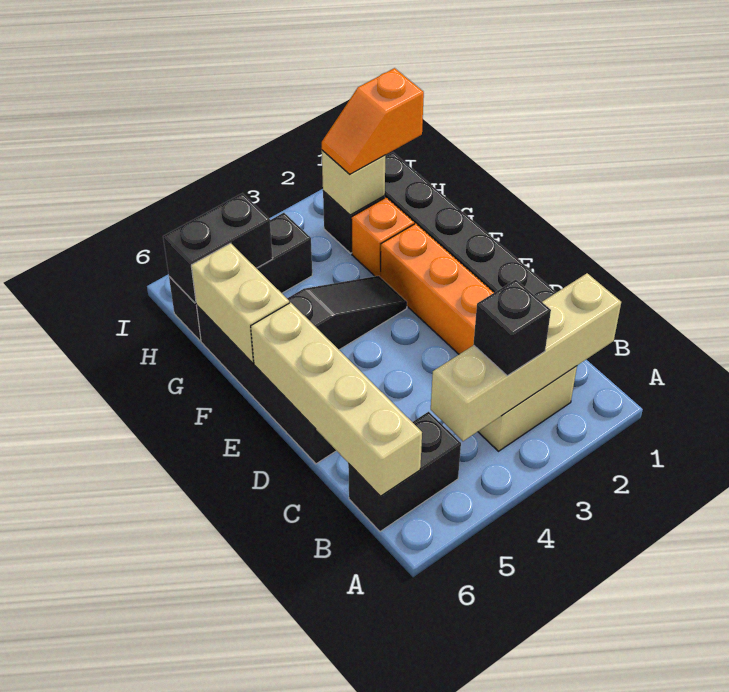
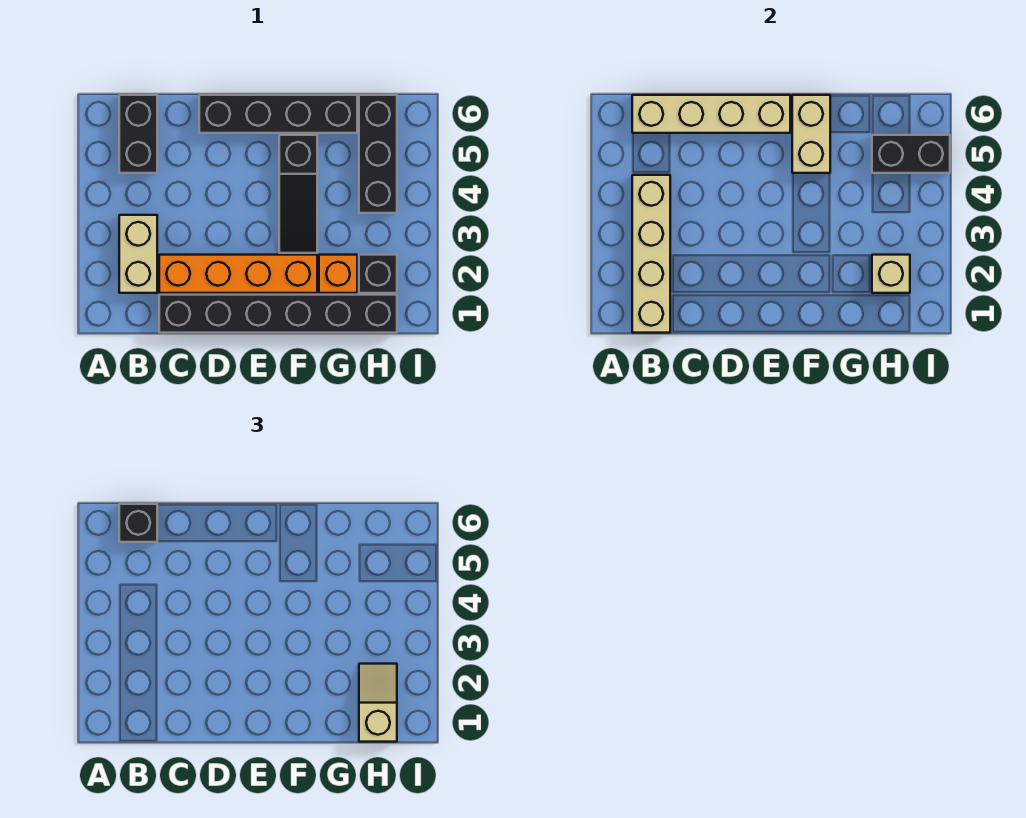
black 1x1 brick [473,280,551,376] -> black 1x1 brick moved to [119,504,157,542]
tan 1x2 brick [191,243,289,363] -> tan 1x2 brick turned to [792,95,830,173]
orange 1x2 slope [322,68,424,174] -> tan 1x2 slope [359,664,397,742]
black 1x2 brick [163,193,273,303] -> black 1x2 brick turned to [872,135,950,173]

